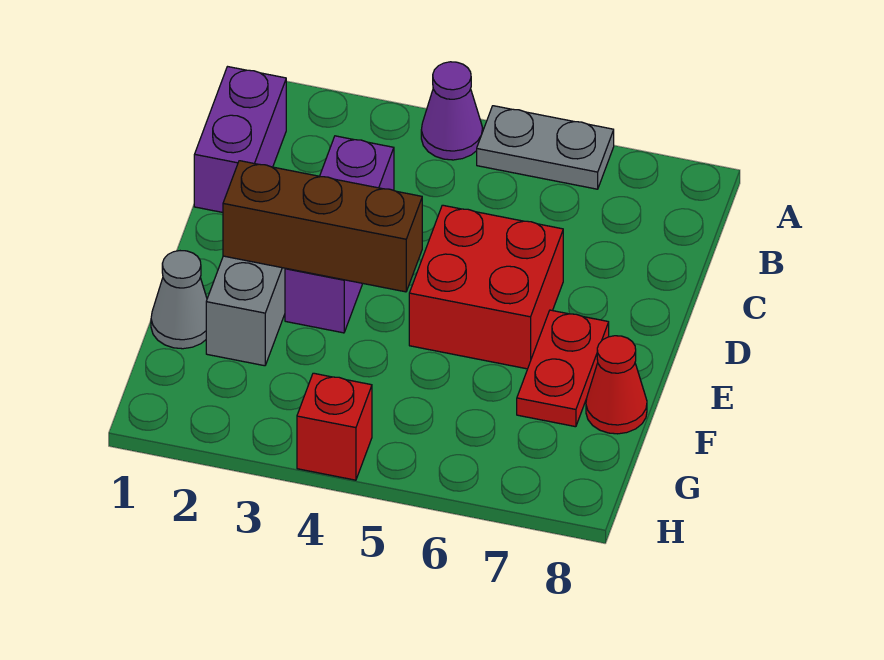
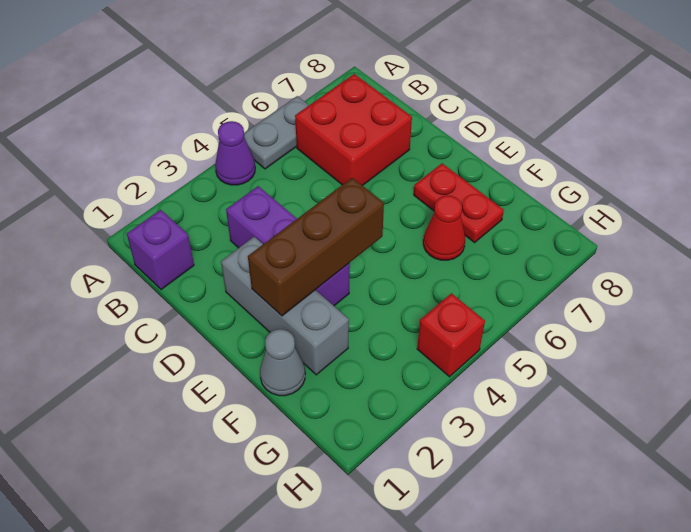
purple 1x2 brick [194,67,286,212] -> purple 1x1 brick [127,210,194,290]
red 2x2 brick [409,205,563,369] -> red 2x2 brick moved to [295,74,412,186]
red 1x1 cone [586,336,647,434] -> red 1x1 cone moved to [423,196,465,260]

